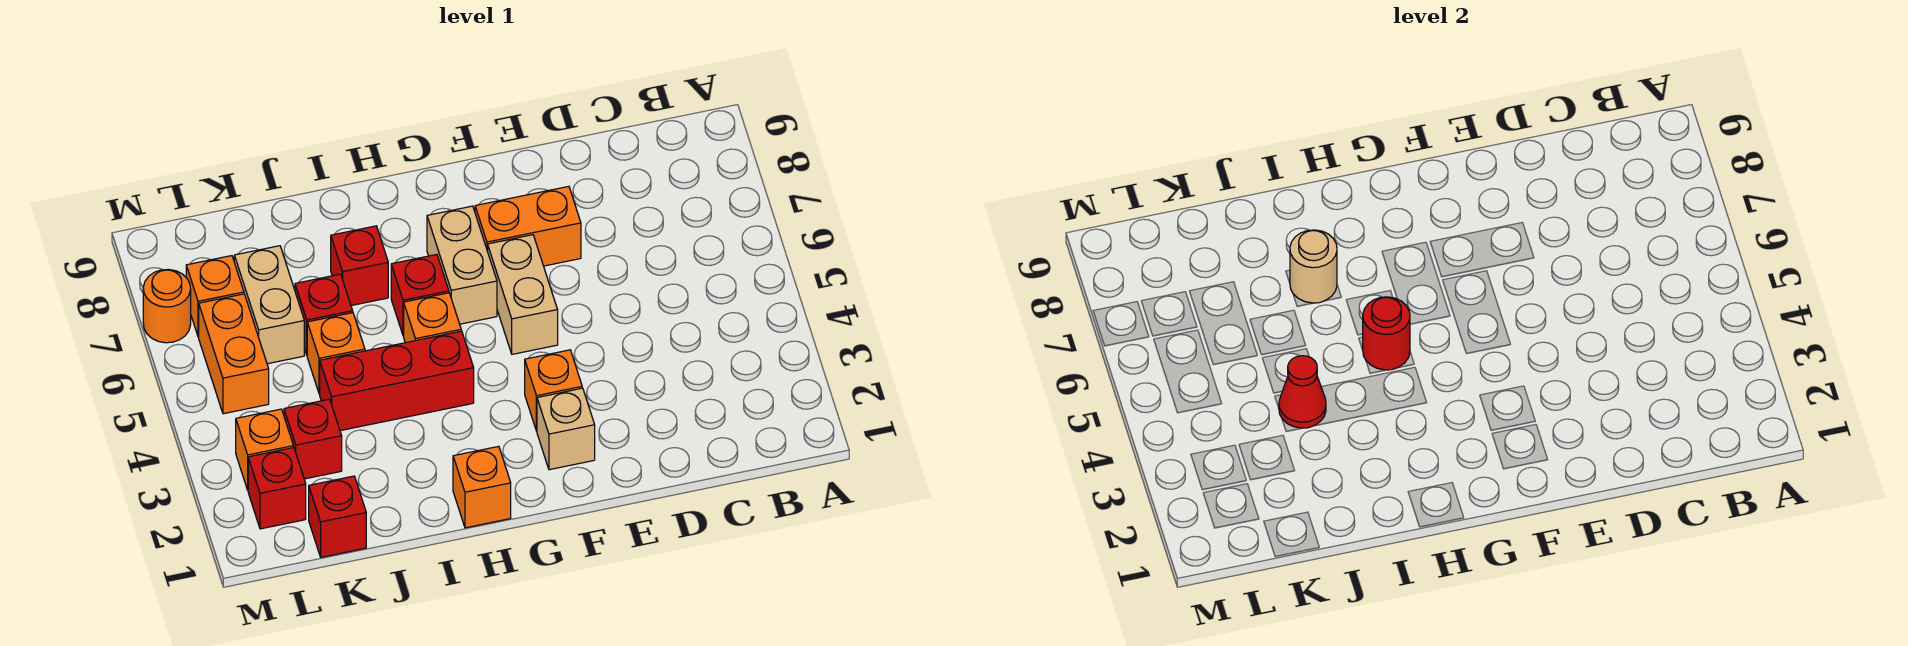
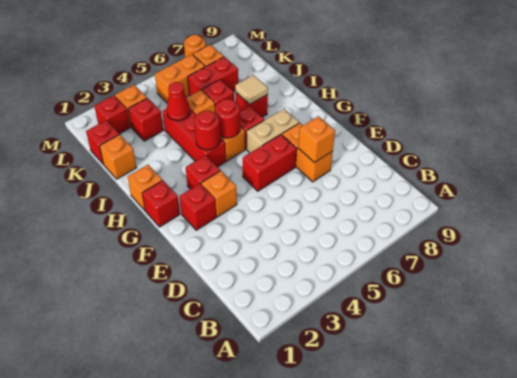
none -> orange 1x1 brick [298,116,335,163]
tan 1x1 brick [537,388,595,470] -> red 1x1 brick [180,184,216,230]
tan 1x2 brick [488,235,558,354] -> red 1x2 brick [243,135,297,191]
none -> red 1x1 brick [142,180,180,227]
none -> red 1x1 brick [186,155,220,189]
none -> red 1x1 round brick [194,111,220,150]
tan 1x1 round brick [1290,230,1337,303] -> tan 1x1 tile [235,75,268,104]
none -> orange 1x1 brick [99,134,137,179]
tan 1x2 brick [234,246,304,364] -> red 1x2 brick [188,57,238,96]

